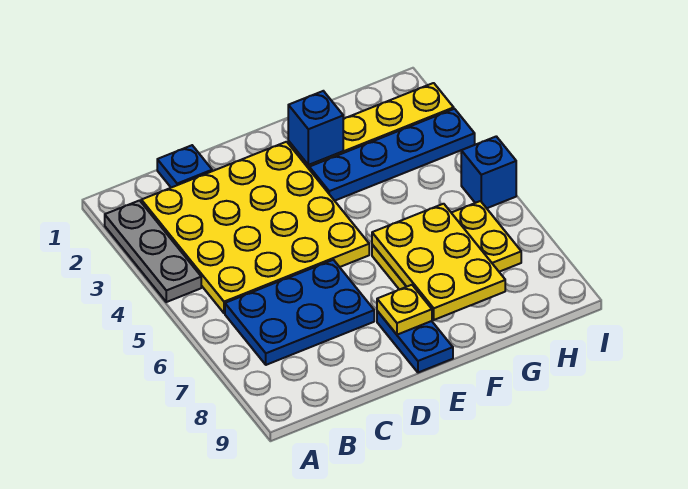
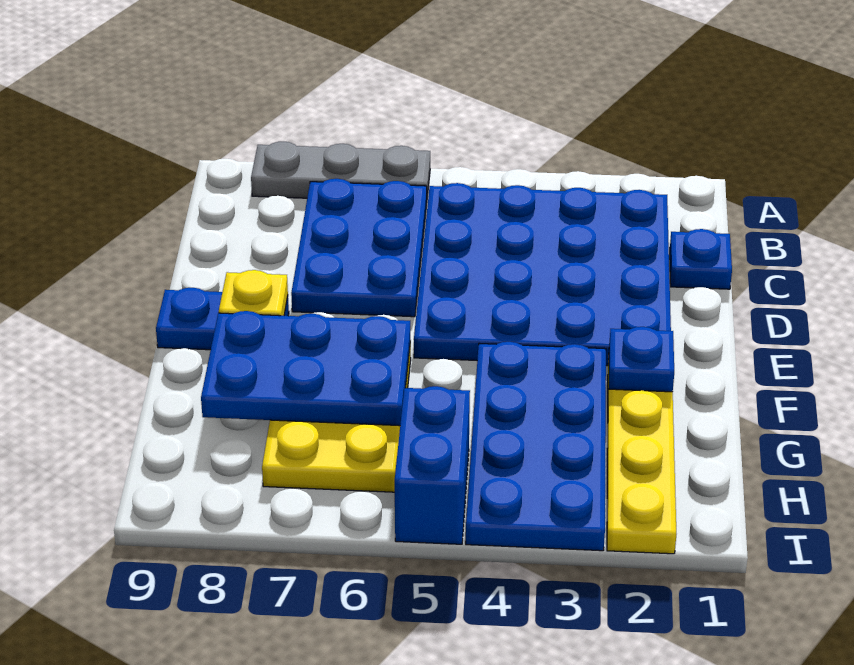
grey 1x3 plate [105,201,201,302] -> grey 1x3 plate moved to [251,142,430,198]
yellow 4x4 plate [141,142,369,313] -> blue 4x4 plate [414,183,671,366]
blue 1x1 brick [288,91,343,165] -> blue 1x1 plate [609,327,674,392]
blue 1x4 plate [309,109,475,201] -> blue 2x4 plate [466,342,606,551]
yellow 2x3 plate [372,204,505,320] -> blue 2x3 plate [201,311,410,426]
blue 1x1 brick [461,136,516,208] -> blue 1x2 brick [395,386,470,544]

